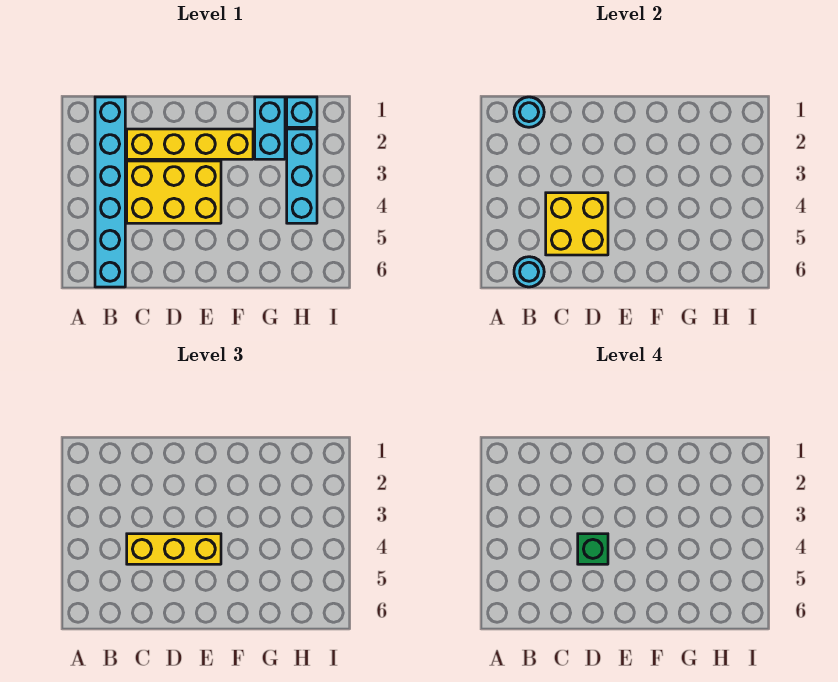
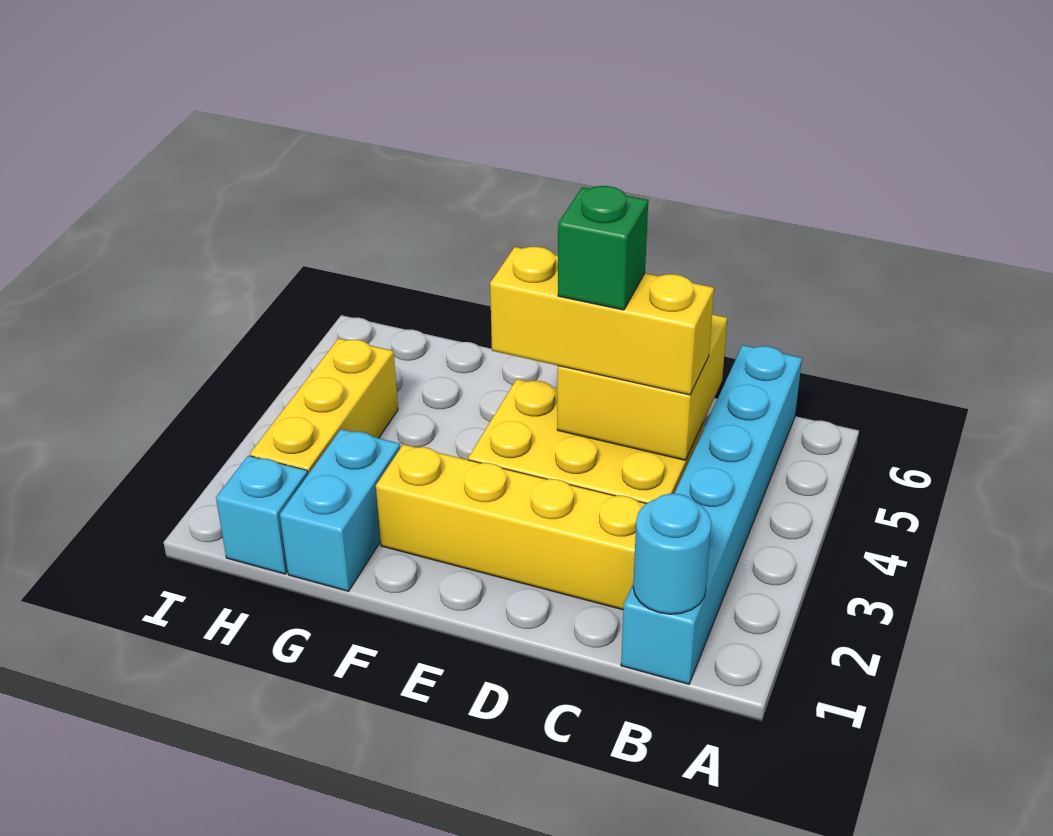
cyan 1x1 round brick [514,257,544,287] -> none
cyan 1x3 brick [287,129,317,223] -> yellow 1x3 brick [250,338,398,474]

